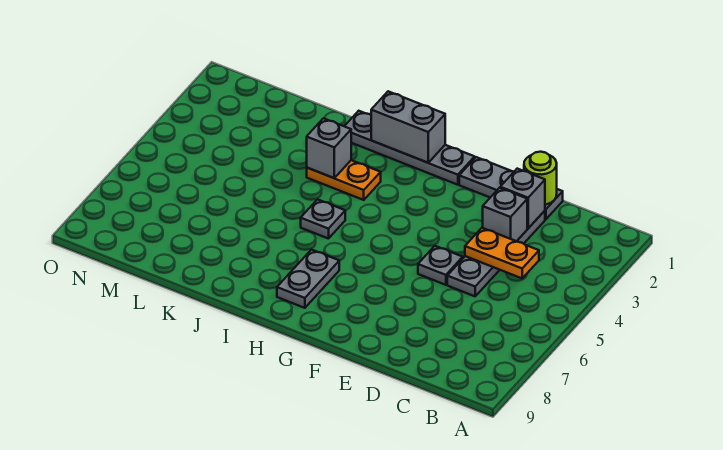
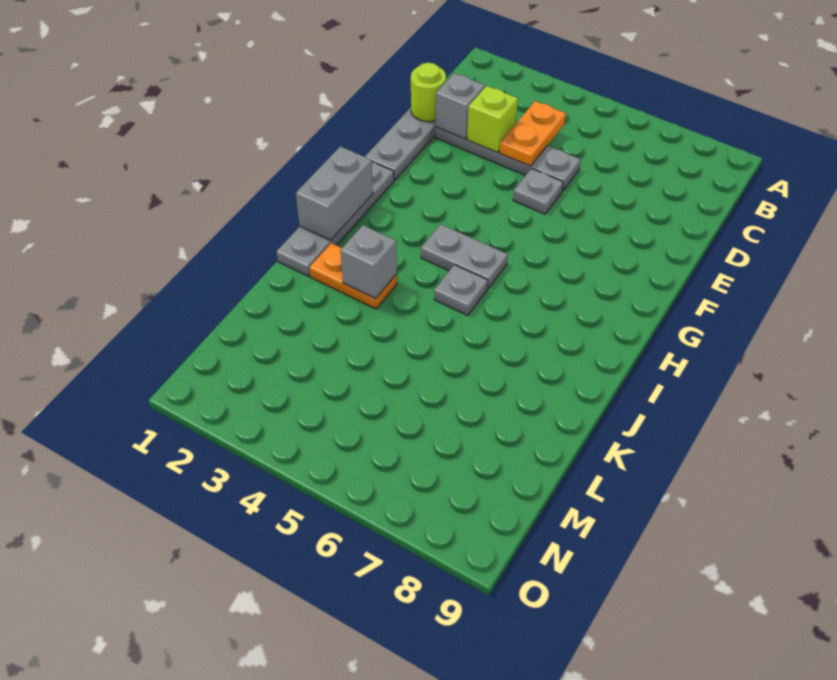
grey 1x1 brick [483,188,527,241] -> lime 1x1 brick [467,86,518,153]
grey 1x2 plate [277,250,339,308] -> grey 1x2 plate moved to [421,224,508,289]
orange 1x2 plate [307,160,381,200] -> orange 1x2 plate turned to [309,243,397,309]

